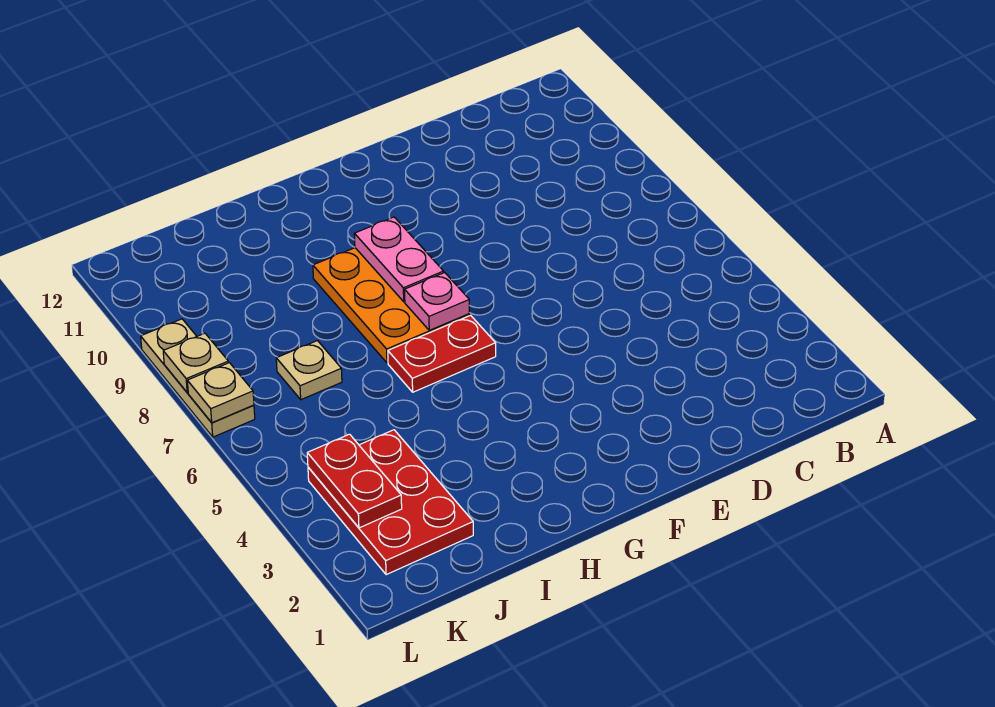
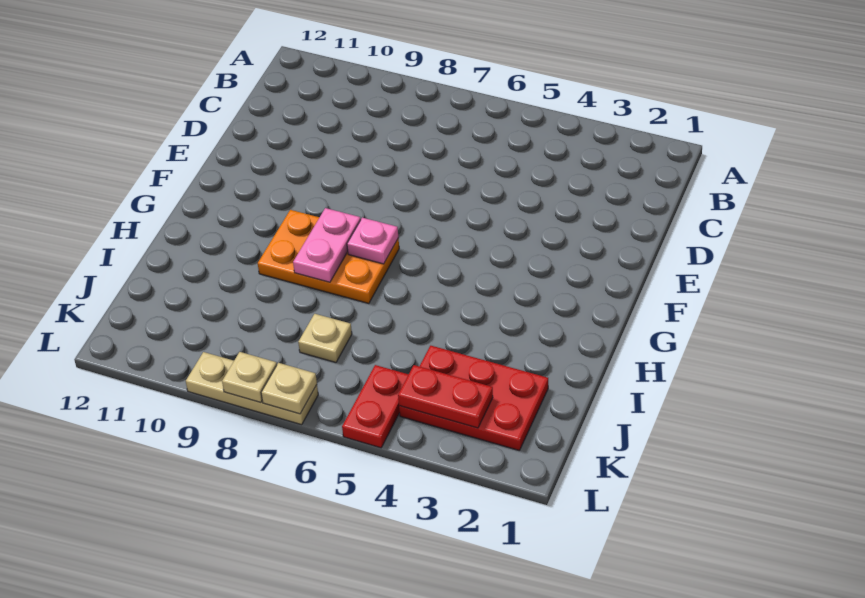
red 1x2 plate [388,315,496,392] -> red 1x2 plate moved to [342,365,408,448]
pink 1x2 plate [354,217,444,302] -> pink 1x2 plate turned to [293,208,361,282]

